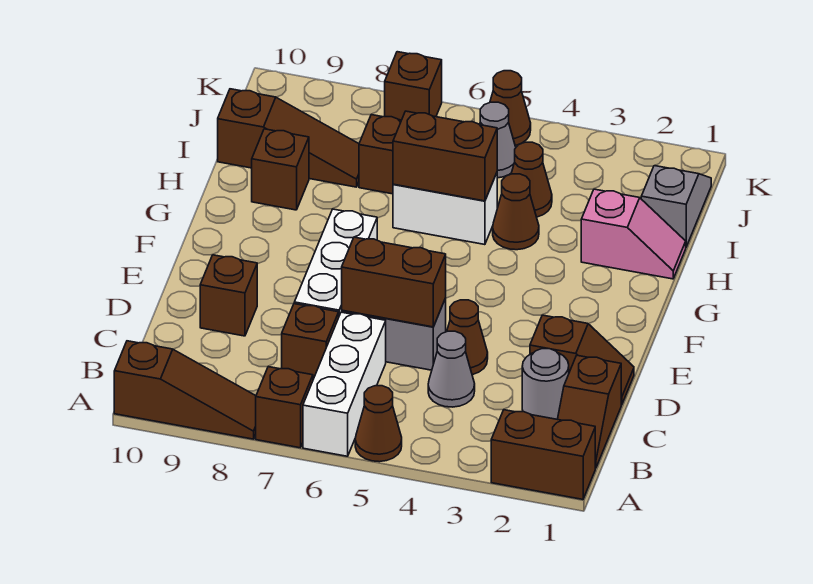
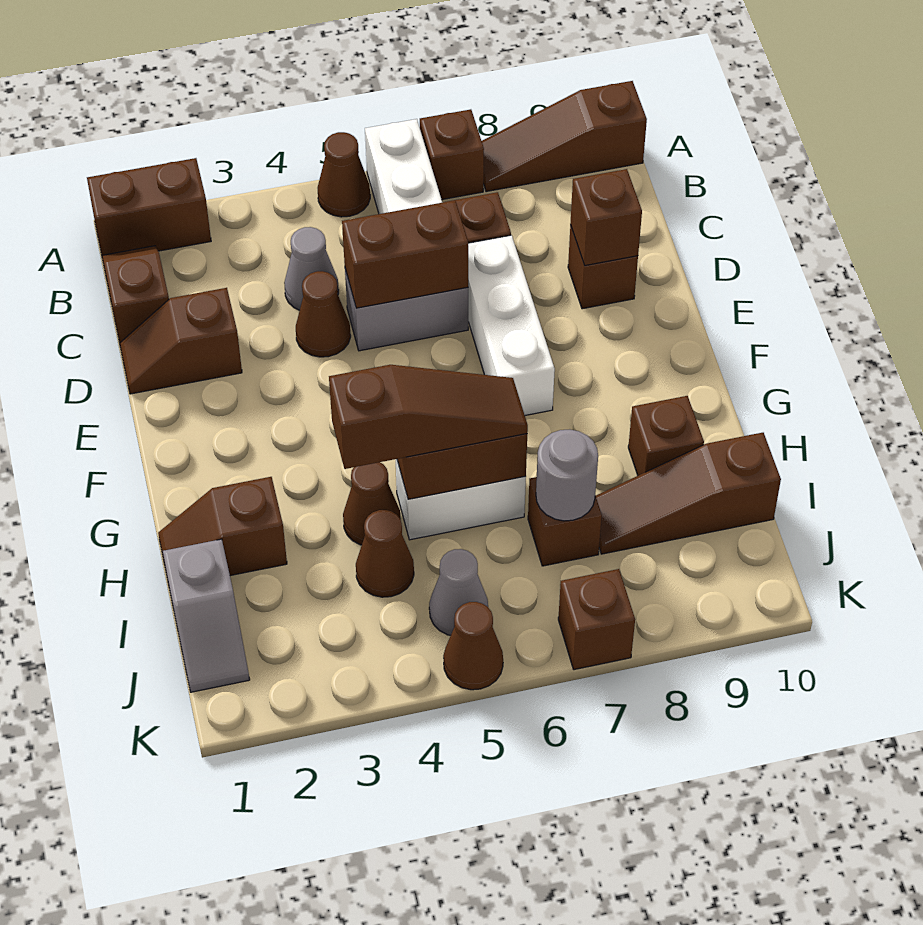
grey 1x1 round brick [522,349,569,419] -> grey 1x1 round brick moved to [536,429,598,521]
none -> brown 1x1 brick [570,169,642,265]
pink 1x2 slope [581,189,686,279] -> brown 1x2 slope [158,477,287,576]
none -> brown 1x3 slope [329,365,528,469]

